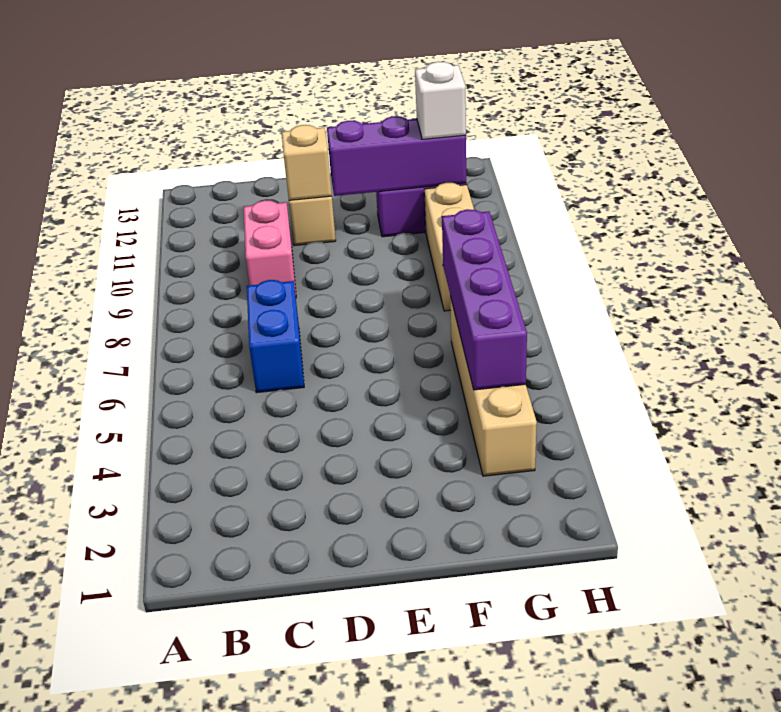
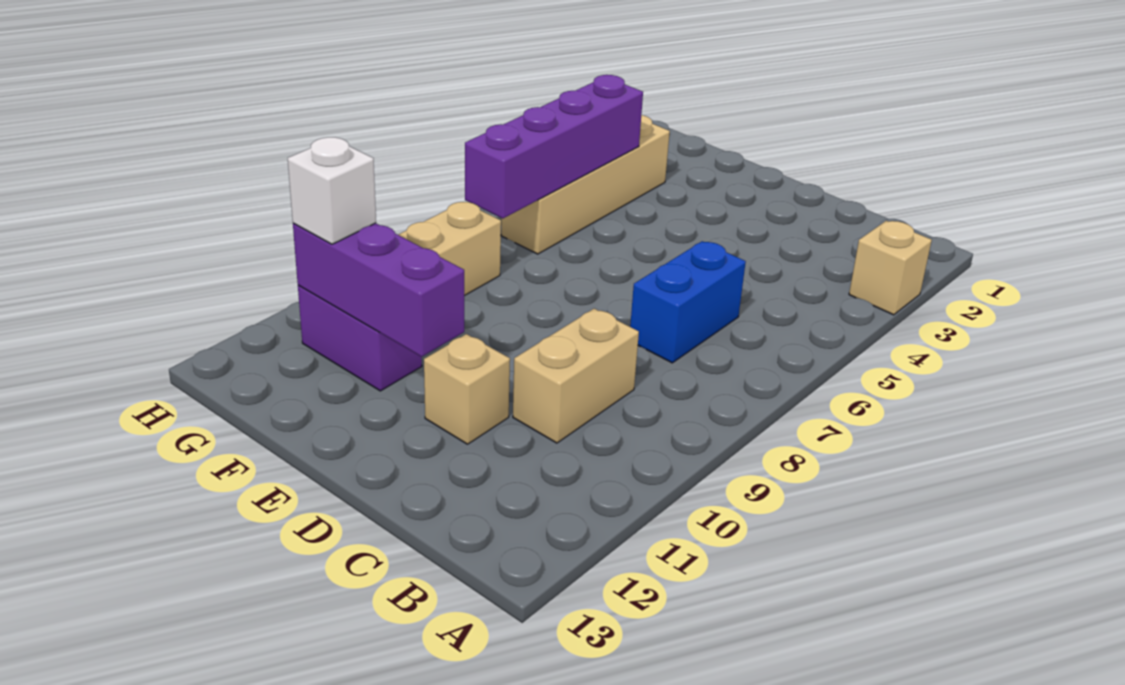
pink 1x2 brick [244,200,296,296] -> tan 1x2 brick [513,309,639,443]
tan 1x1 brick [282,125,332,200] -> tan 1x1 brick moved to [849,221,932,315]

